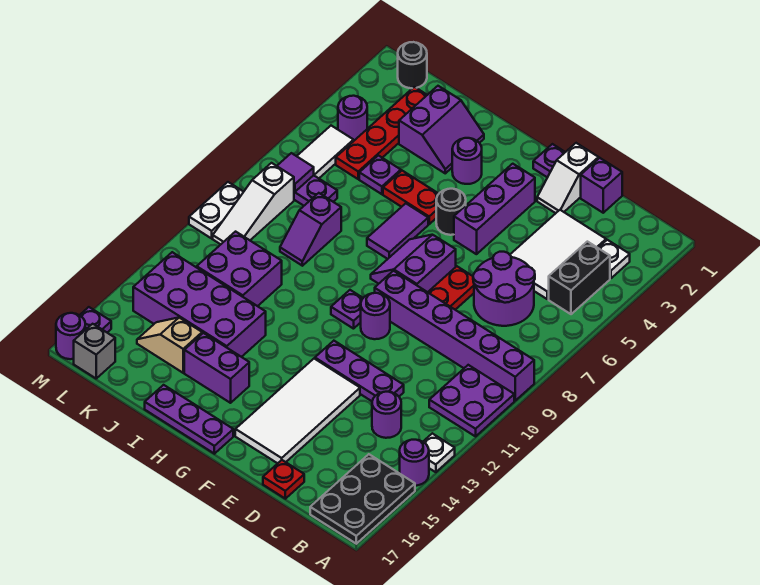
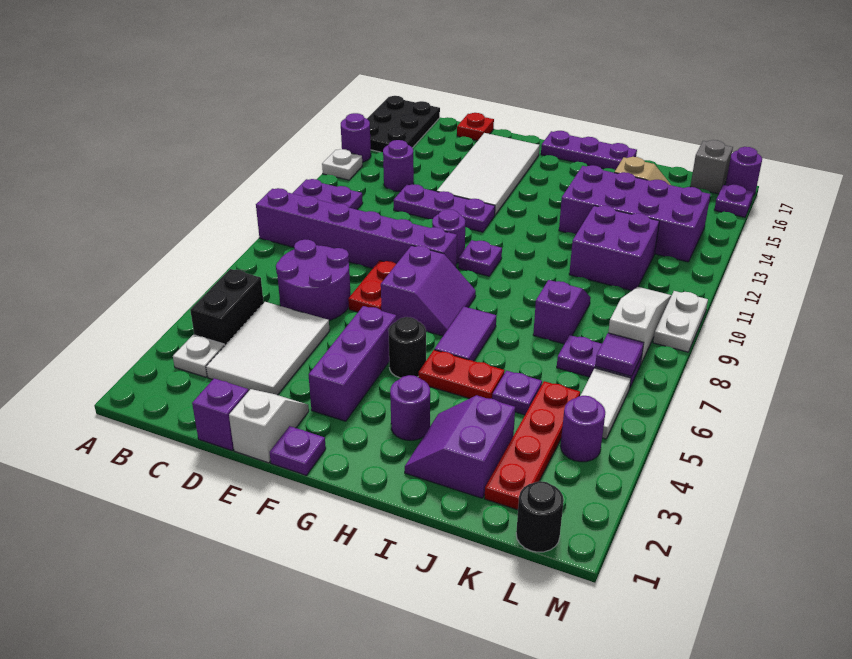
purple 1x2 brick [184,333,249,403] -> none

